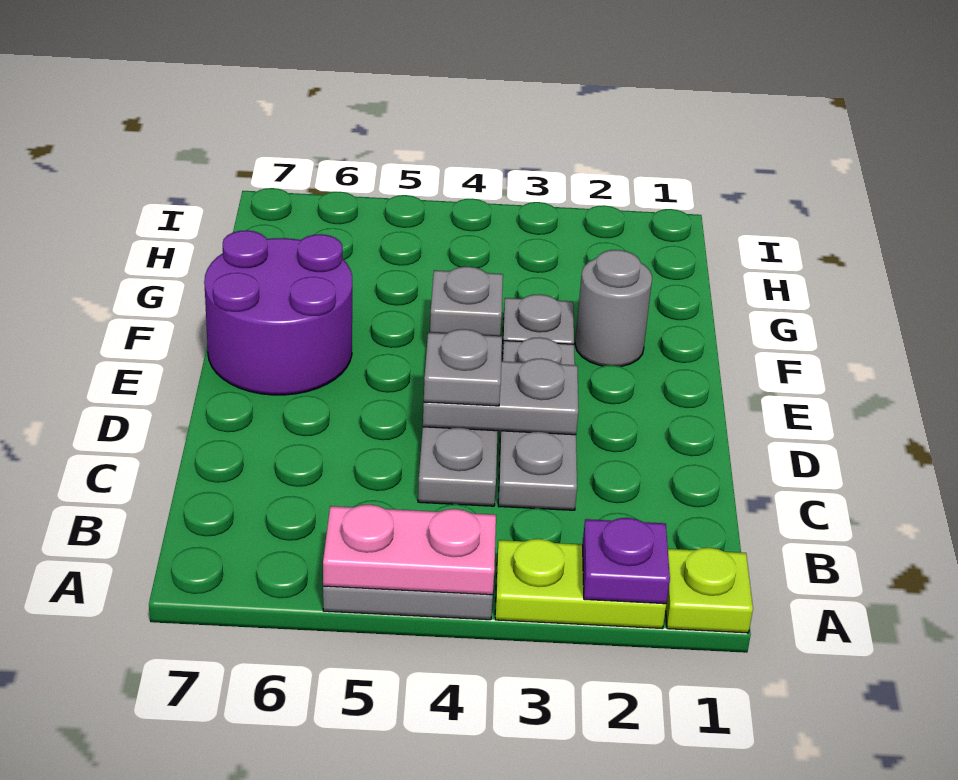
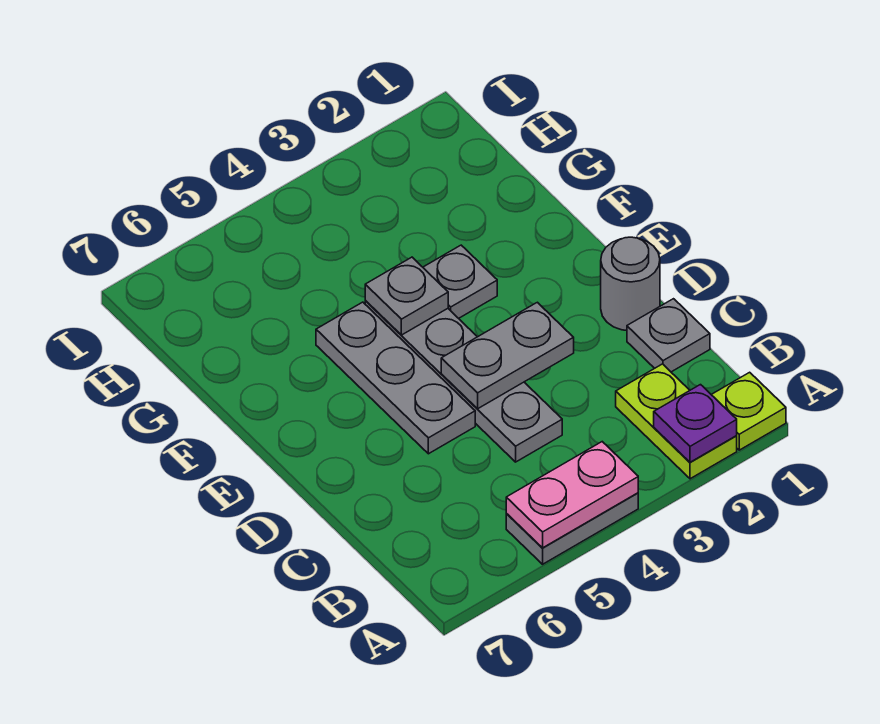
lime 1x2 plate [495,539,666,629] -> lime 1x2 plate turned to [616,364,737,479]
grey 1x3 plate [498,337,577,510] -> grey 1x3 plate moved to [316,302,475,454]
grey 1x1 plate [424,329,502,406] -> grey 1x1 plate moved to [627,299,710,372]
purple 2x2 round brick [204,230,352,395] -> none
grey 1x1 round brick [575,250,652,367] -> grey 1x1 round brick moved to [601,237,660,330]

